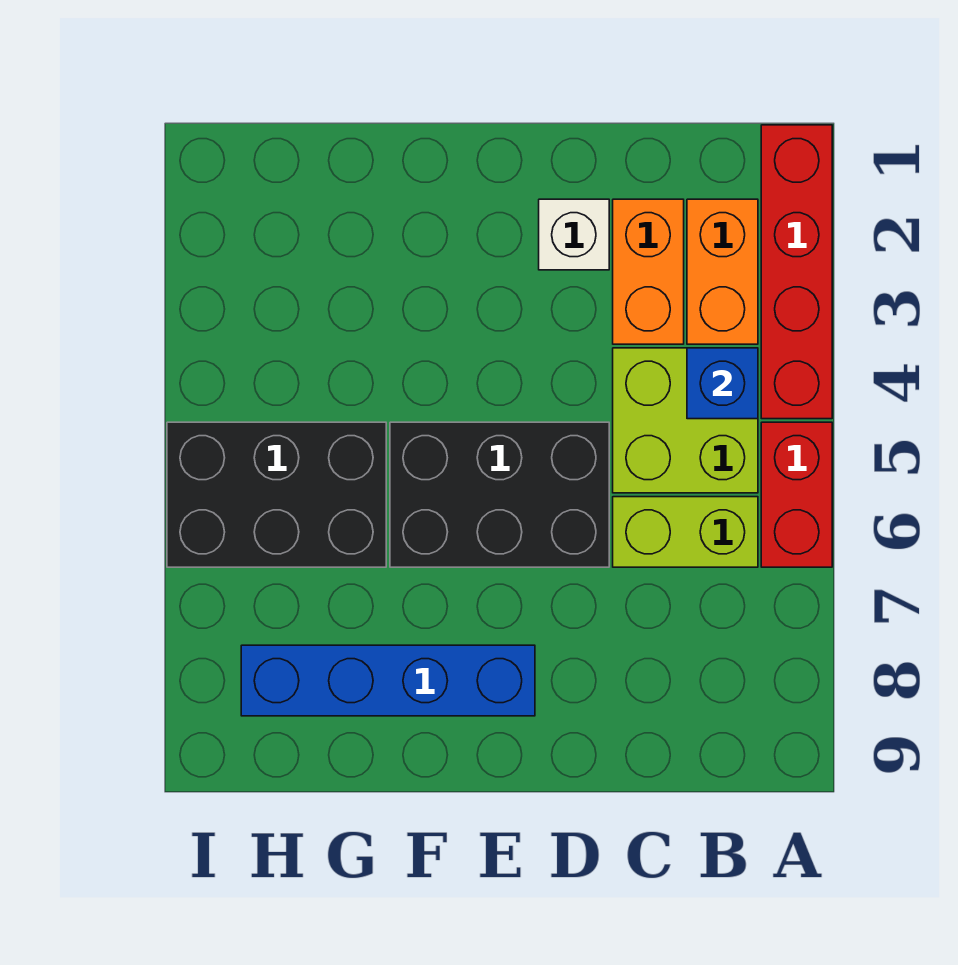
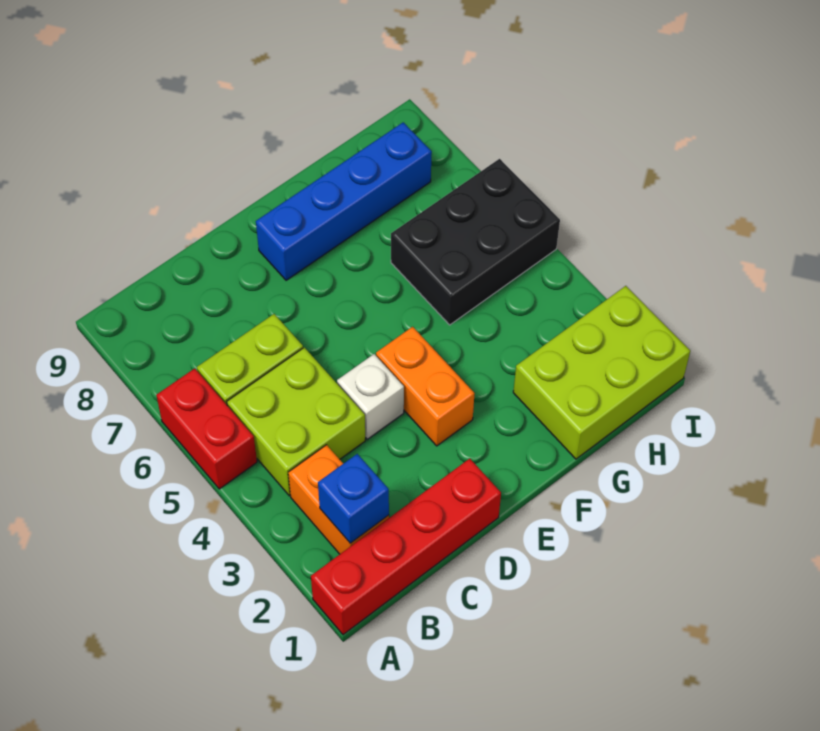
red 1x4 brick [761,125,832,419] -> red 1x4 brick turned to [311,459,501,635]
blue 1x1 brick [687,348,758,419] -> blue 1x1 brick moved to [318,454,389,543]
orange 1x2 brick [613,199,684,344] -> orange 1x2 brick moved to [376,327,475,446]
white 1x1 brick [539,199,609,270] -> white 1x1 brick moved to [337,354,404,439]
black 2x3 brick [390,422,609,567] -> none
none -> lime 2x3 brick [513,286,690,459]

